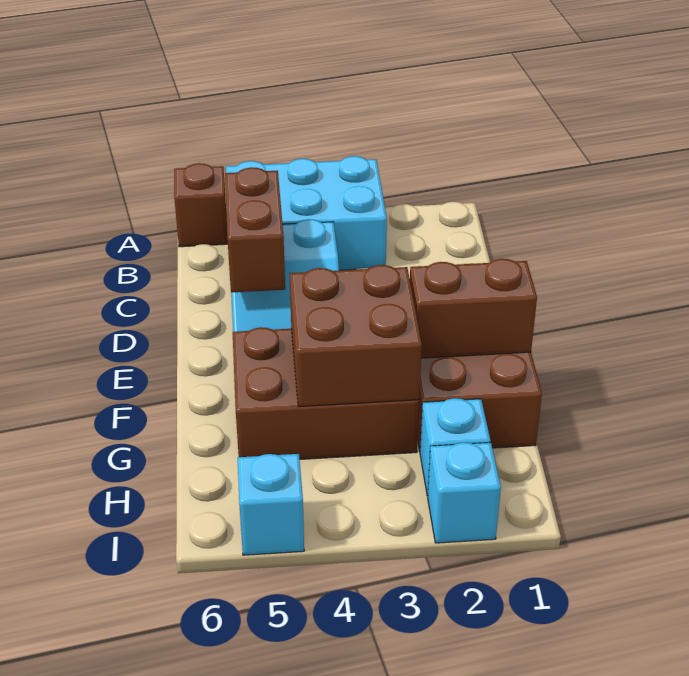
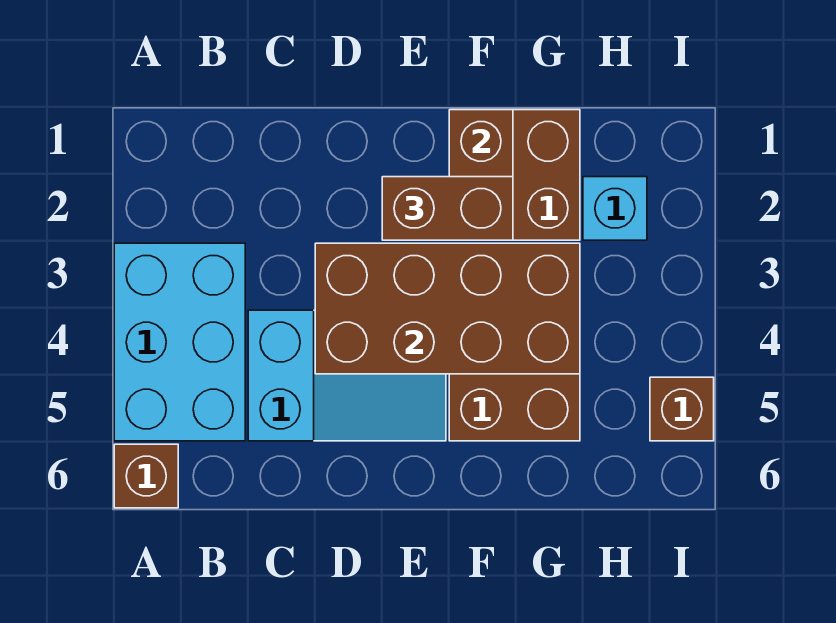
brown 1x2 brick [225,167,285,293] -> brown 1x2 brick moved to [382,177,513,240]
brown 2x2 brick [290,265,422,407] -> brown 2x4 brick [315,243,580,374]
cyan 1x1 brick [428,442,501,543] -> none
cyan 1x1 brick [238,454,304,555] -> brown 1x1 brick [650,377,714,441]

